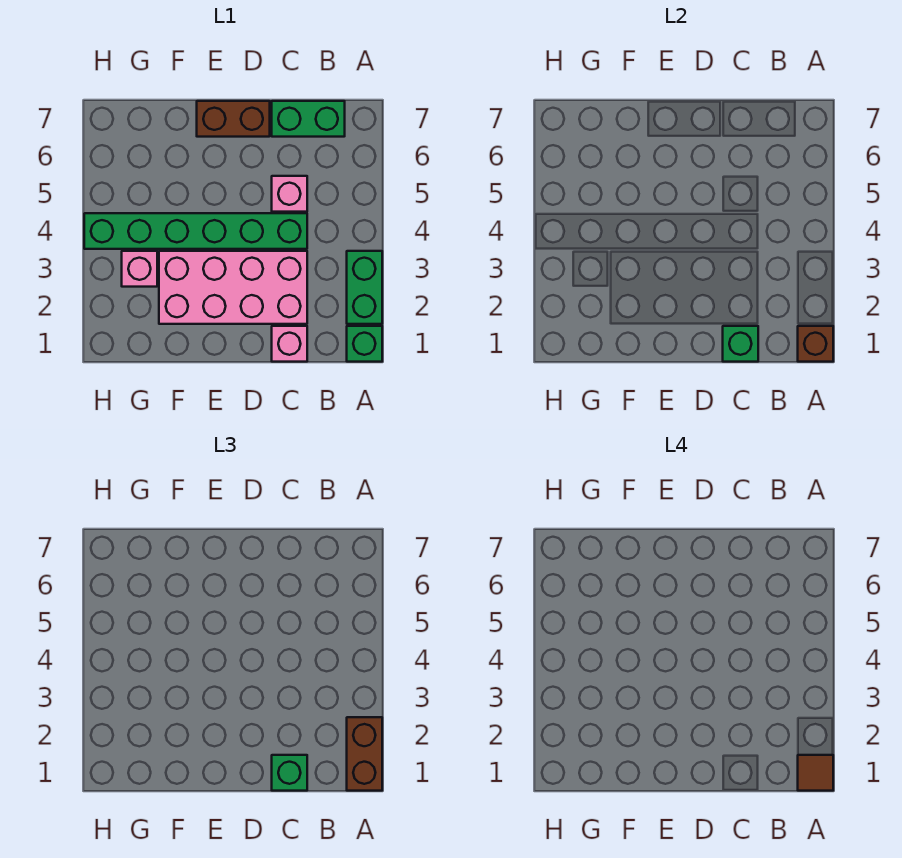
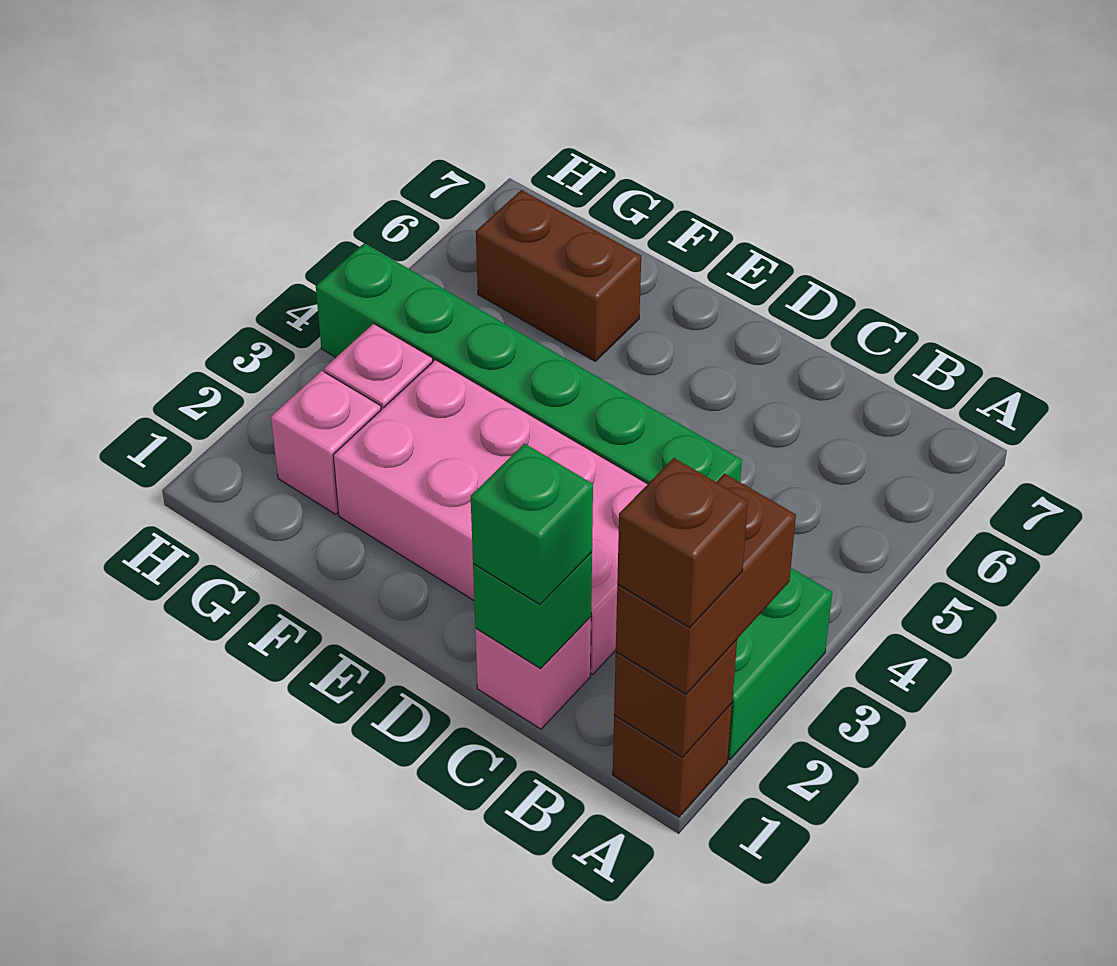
green 1x1 brick [347,326,382,362] -> brown 1x1 brick [613,703,732,817]
brown 1x1 tile [798,755,833,791] -> brown 1x1 brick [617,458,748,628]
green 1x2 brick [272,101,345,137] -> none
pink 1x1 brick [272,176,307,212] -> pink 1x1 brick moved to [271,371,381,514]
brown 1x2 brick [197,101,270,137] -> brown 1x2 brick moved to [476,190,641,361]

